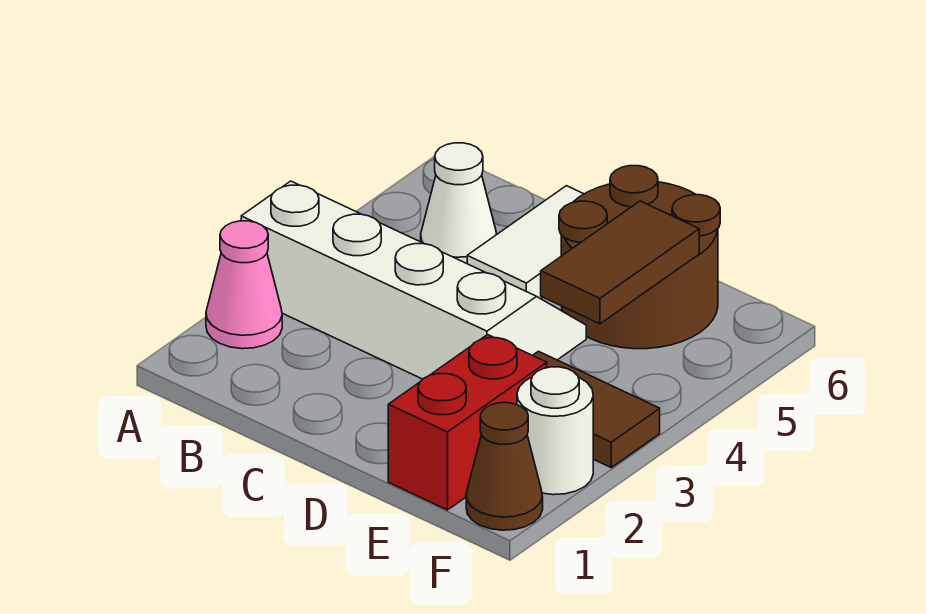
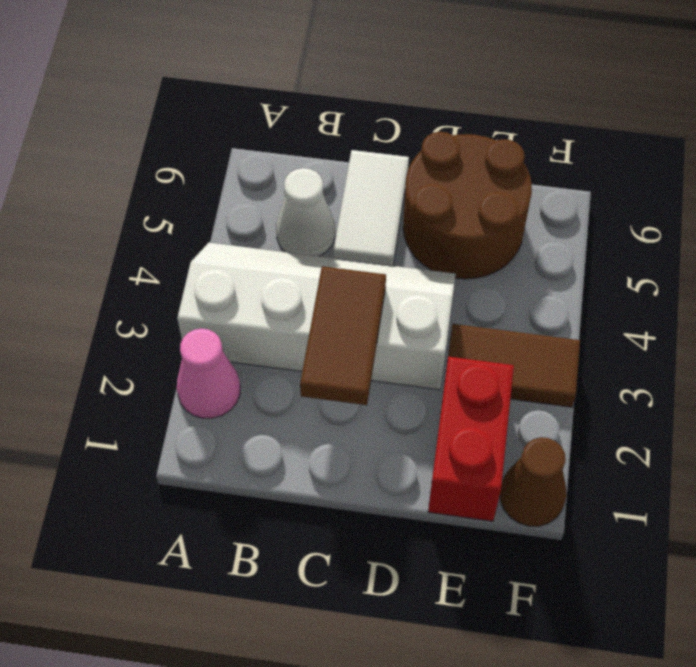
brown 1x2 tile [541,201,699,324] -> brown 1x2 tile moved to [300,266,386,405]
white 1x1 round brick [517,367,593,495] -> none

